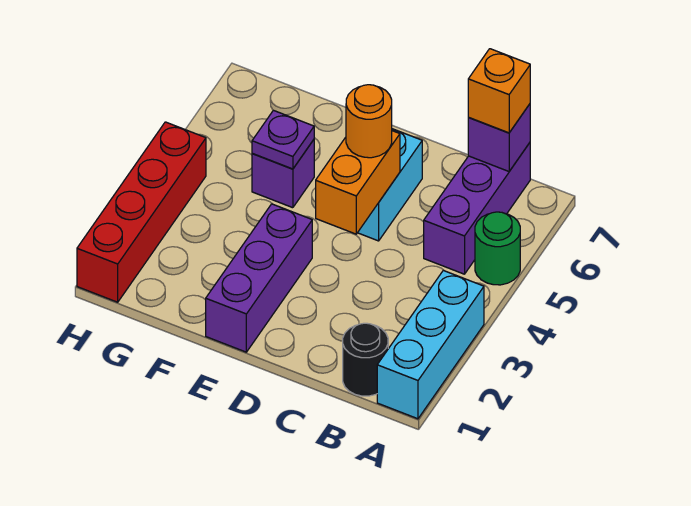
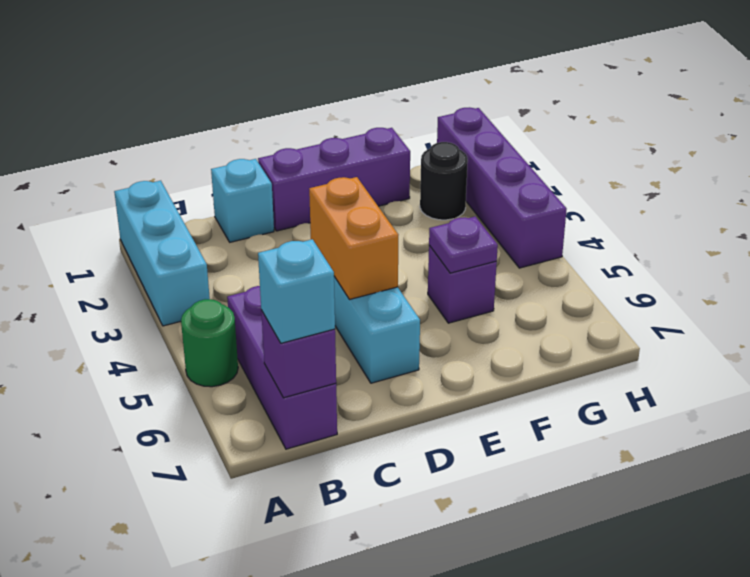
black 1x1 round brick [343,323,388,396] -> black 1x1 round brick moved to [420,142,468,220]
orange 1x1 brick [468,49,530,133] -> cyan 1x1 brick [258,239,335,343]
none -> cyan 1x1 brick [211,159,274,242]
orange 1x1 round brick [346,85,392,158] -> none
purple 1x3 brick [206,204,312,352] -> purple 1x3 brick turned to [258,128,410,231]
red 1x4 brick [77,122,206,302] -> purple 1x4 brick [437,107,567,268]

